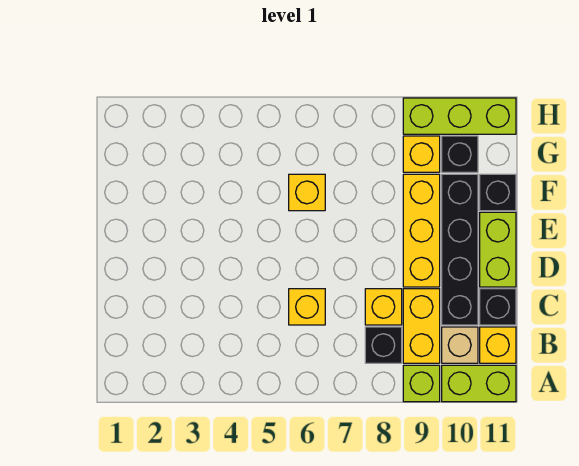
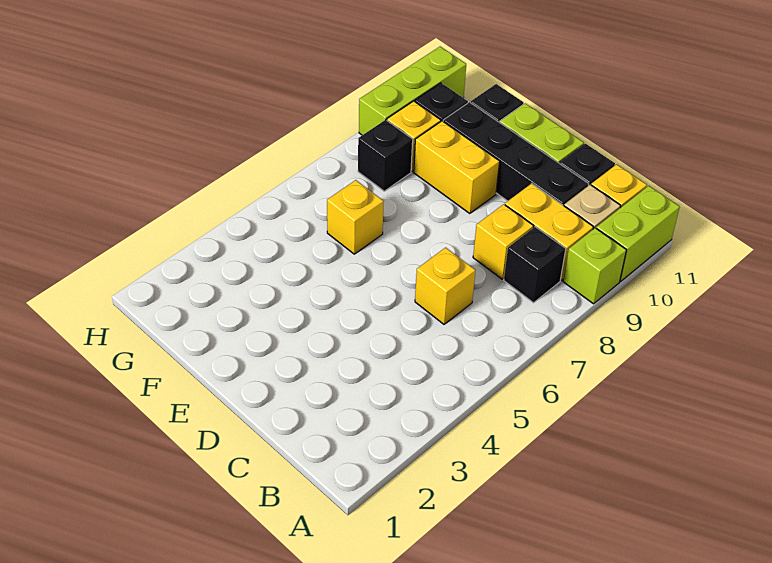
yellow 1x3 brick [403,174,440,287] -> yellow 1x2 brick [414,121,500,214]
none -> black 1x1 brick [358,120,413,191]

